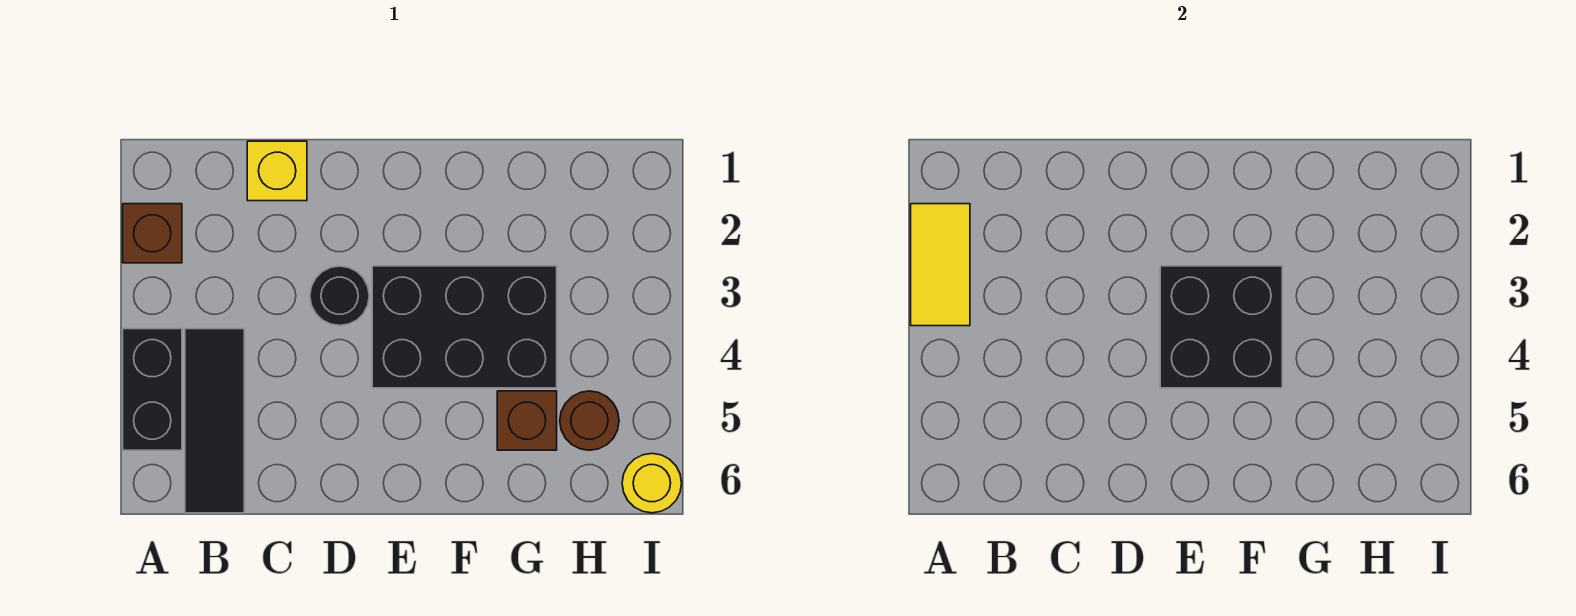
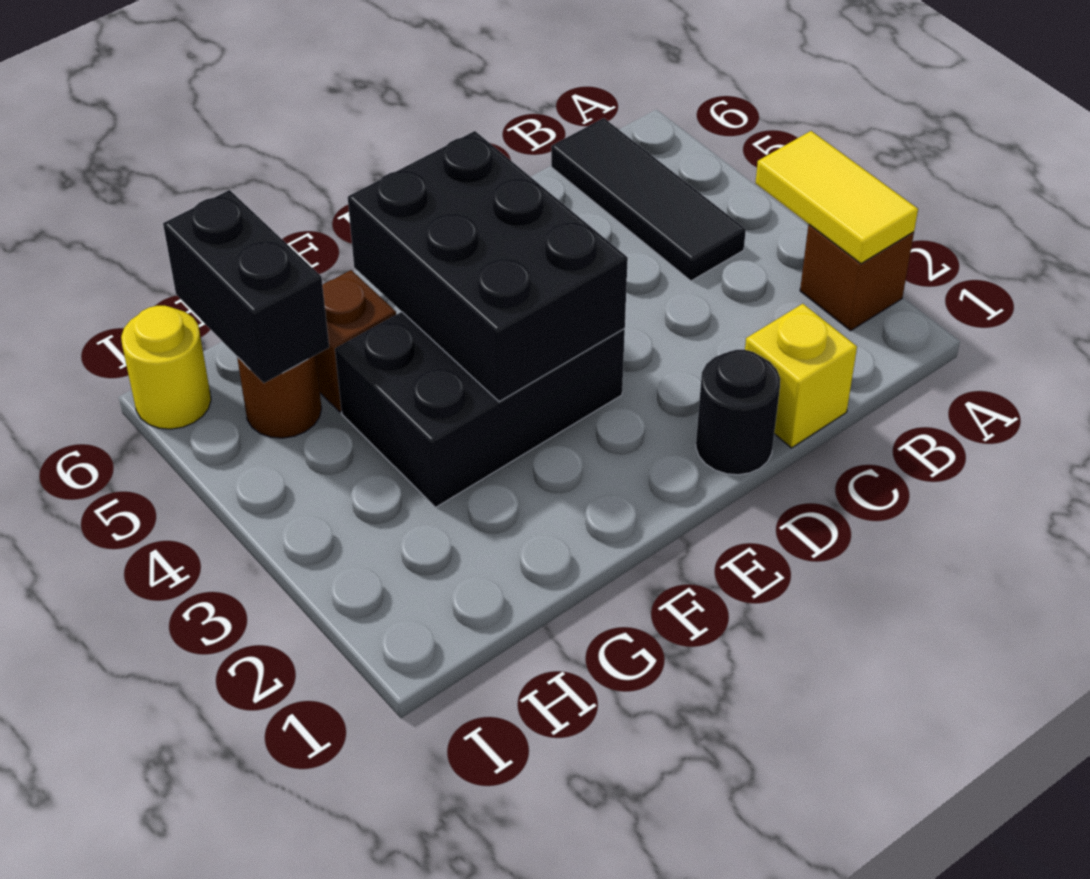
black 1x2 brick [123,329,182,450] -> black 1x2 brick moved to [163,190,329,383]
black 1x1 round brick [310,266,369,326] -> black 1x1 round brick moved to [696,350,780,475]
black 2x2 brick [1160,266,1282,388] -> black 2x3 brick [348,131,628,402]

